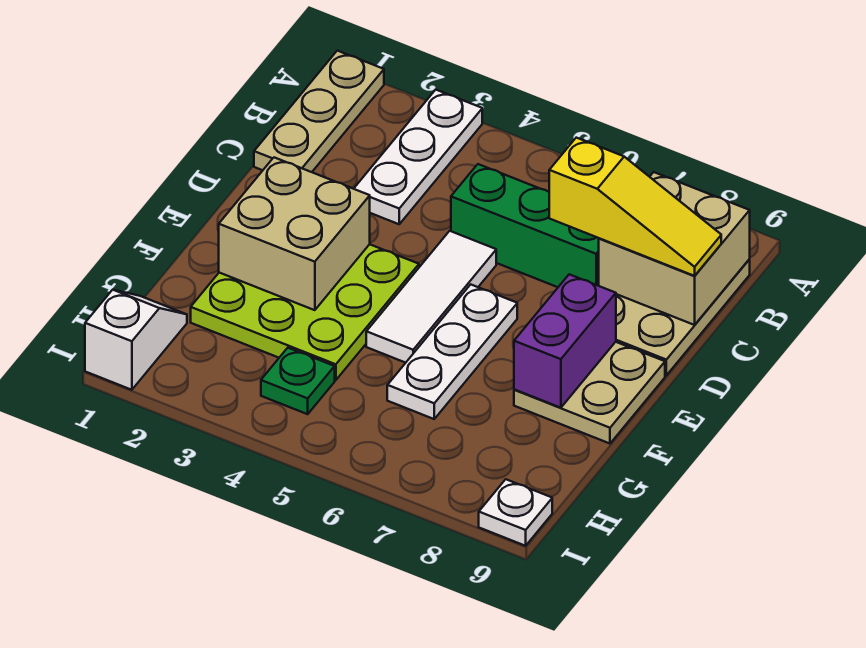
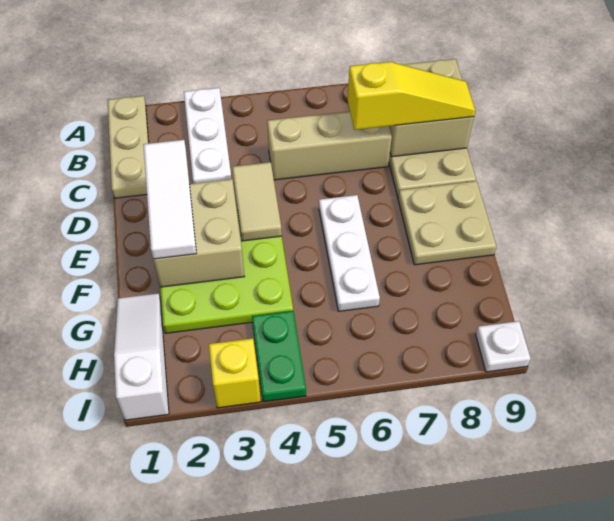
green 1x3 brick [451,164,599,287] -> tan 1x3 brick [267,111,392,180]
none -> tan 1x2 tile [232,162,282,241]
white 1x3 tile [366,231,496,363] -> white 1x3 tile moved to [143,140,196,259]
purple 1x2 brick [514,274,616,408] -> none
white 1x2 slope [85,290,187,390] -> white 1x3 slope [114,293,169,420]
green 1x1 plate [261,348,335,414] -> green 1x2 plate [252,311,306,402]
none -> yellow 1x1 brick [209,338,261,408]

